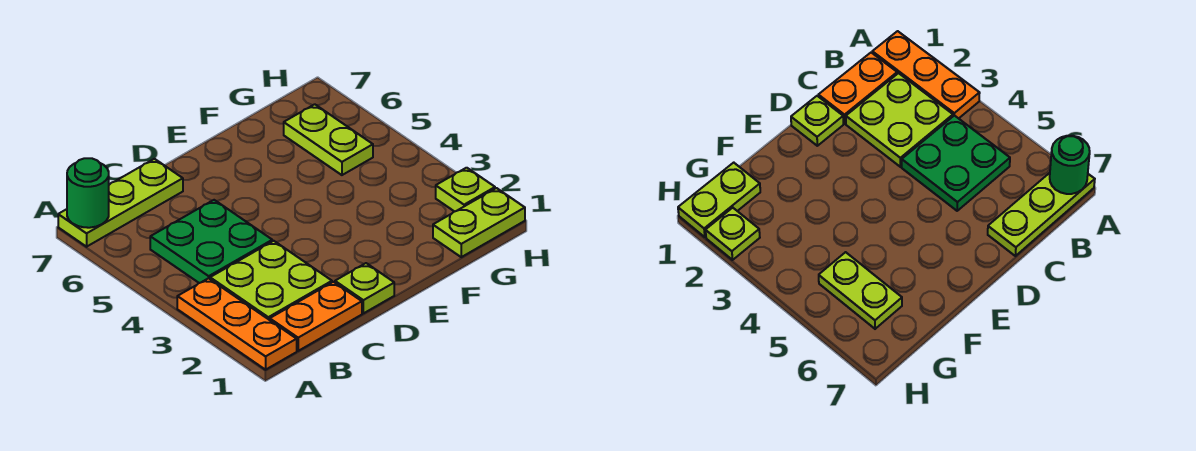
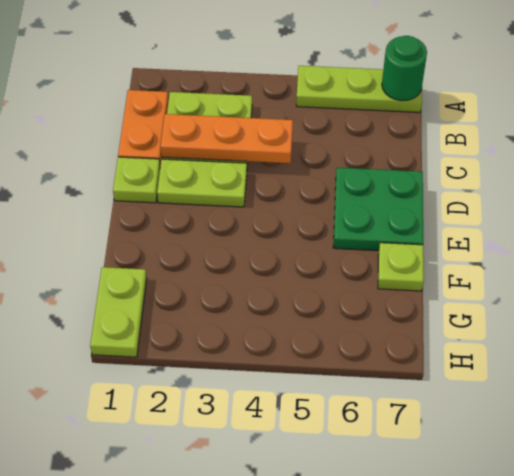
orange 1x3 plate [177,278,297,370] -> orange 1x3 plate moved to [161,114,293,163]
lime 1x3 plate [58,159,183,247] -> lime 1x3 plate turned to [296,66,422,112]
green 2x2 plate [150,200,272,283] -> green 2x2 plate moved to [333,168,423,251]
lime 1x2 plate [284,104,373,175] -> lime 1x2 plate moved to [157,159,247,207]
lime 1x1 plate [436,168,495,212] -> lime 1x1 plate moved to [378,243,424,291]

